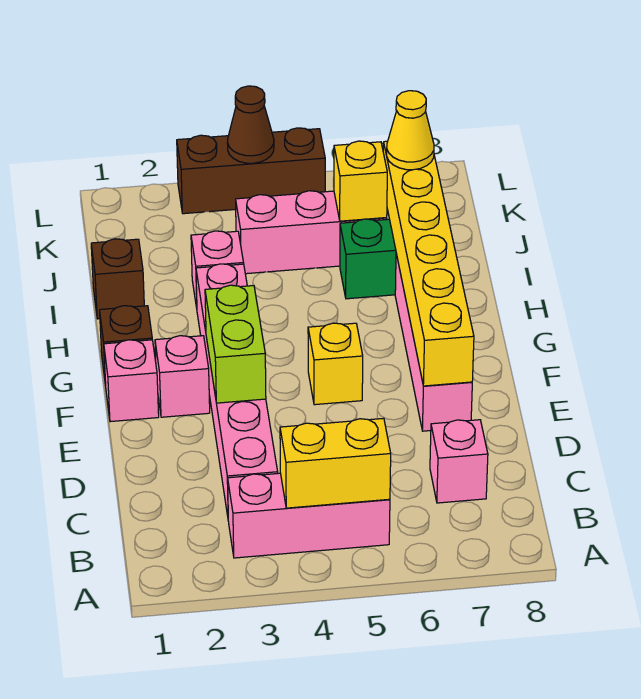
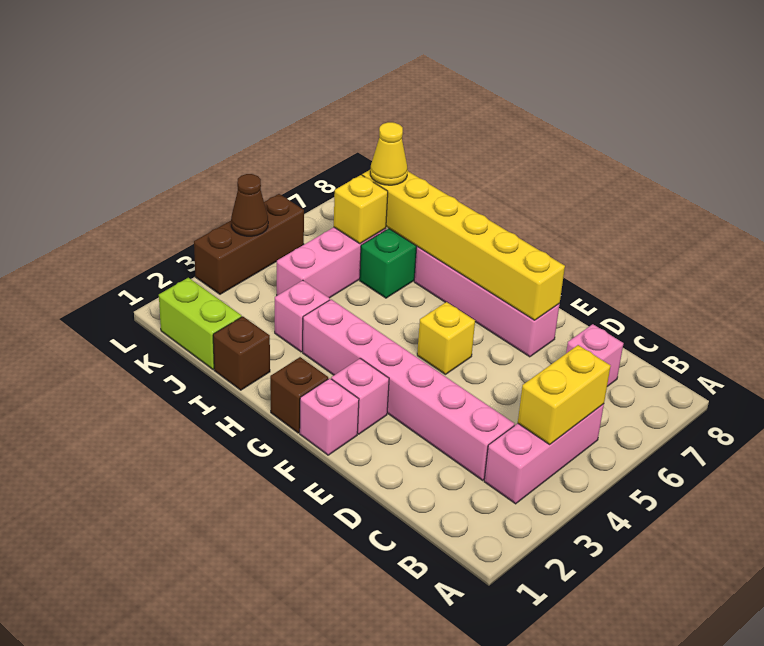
lime 1x2 brick [205,285,266,403] -> lime 1x2 brick moved to [159,278,242,370]

